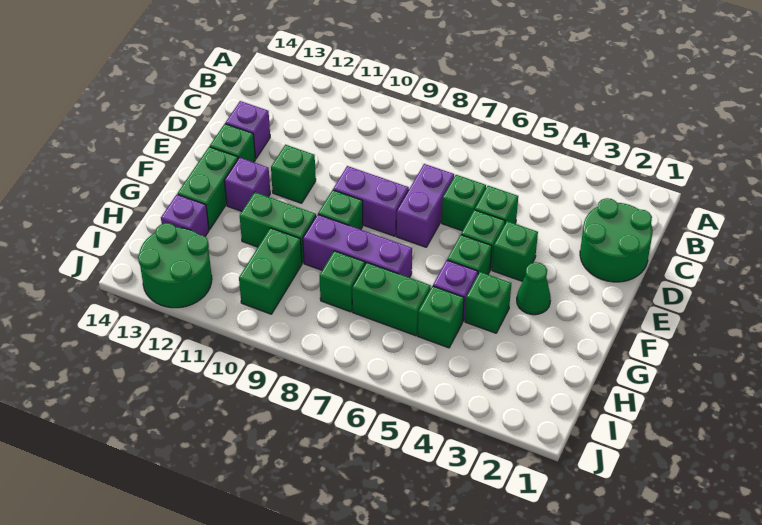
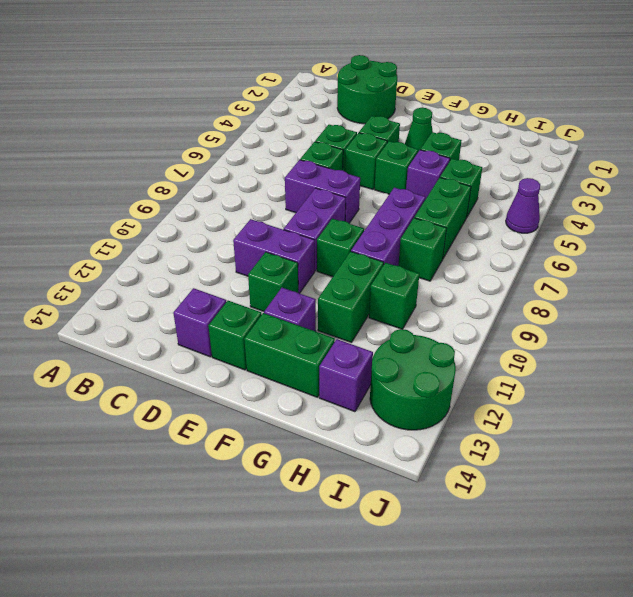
none -> purple 1x2 brick [233,219,315,293]
green 1x2 brick [239,228,302,314] -> green 1x1 brick [369,263,419,329]
none -> purple 1x1 cone [506,178,540,233]

